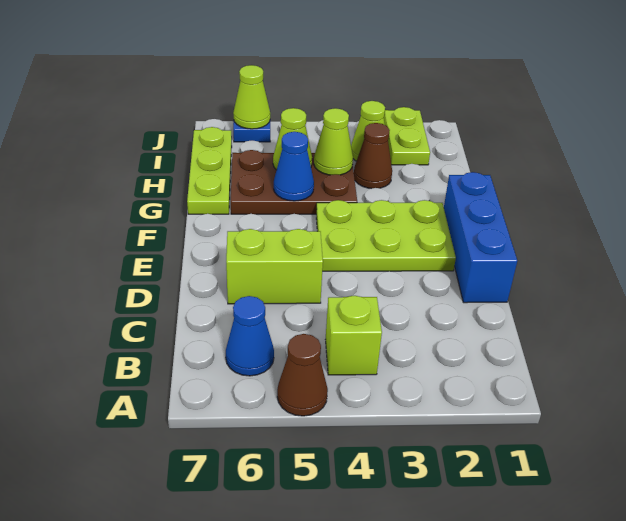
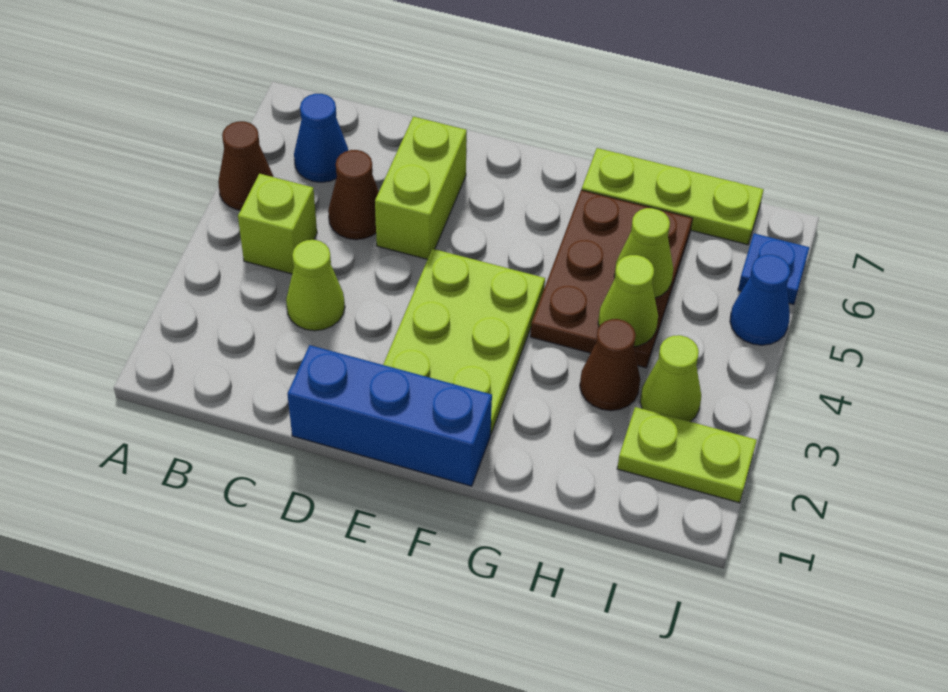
none -> brown 1x1 cone [328,150,379,240]
blue 1x1 cone [274,132,314,201] -> blue 1x1 cone moved to [730,255,790,345]
lime 1x1 cone [233,65,270,129] -> lime 1x1 cone moved to [286,240,345,331]

